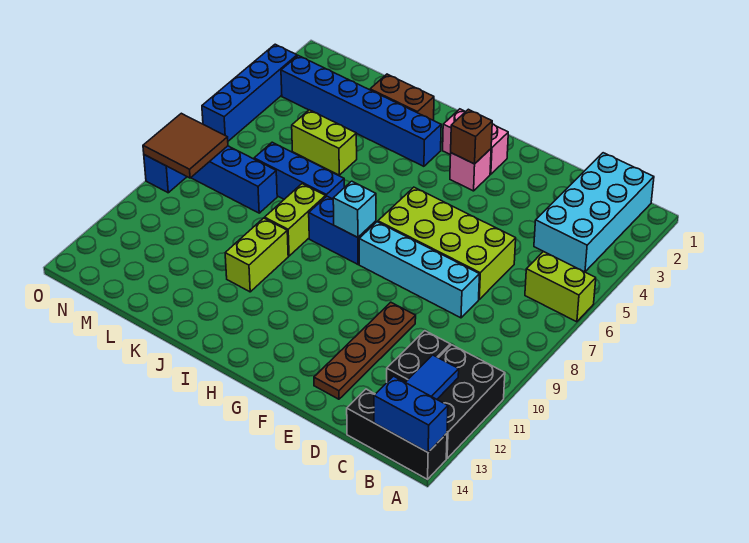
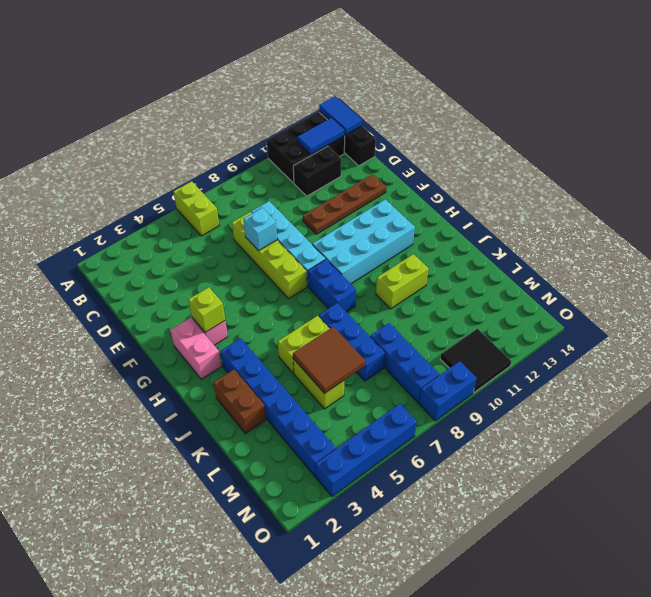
blue 1x2 brick [374,376,448,452] -> blue 1x2 tile [319,96,362,135]
cyan 2x4 brick [534,153,654,272] -> cyan 2x4 brick moved to [312,199,415,284]
lime 2x4 brick [378,187,516,299] -> lime 1x4 brick [232,212,307,299]
brown 1x1 brick [451,109,492,164] -> lime 1x1 brick [188,287,225,333]
cyan 1x1 brick [333,181,376,237] -> cyan 1x1 brick moved to [244,208,277,251]
lime 1x2 brick [265,184,326,256] -> lime 1x2 brick moved to [278,316,330,373]
brown 2x2 tile [143,113,228,178] -> brown 2x2 tile moved to [293,327,365,394]
none -> black 2x2 tile [440,329,511,393]

